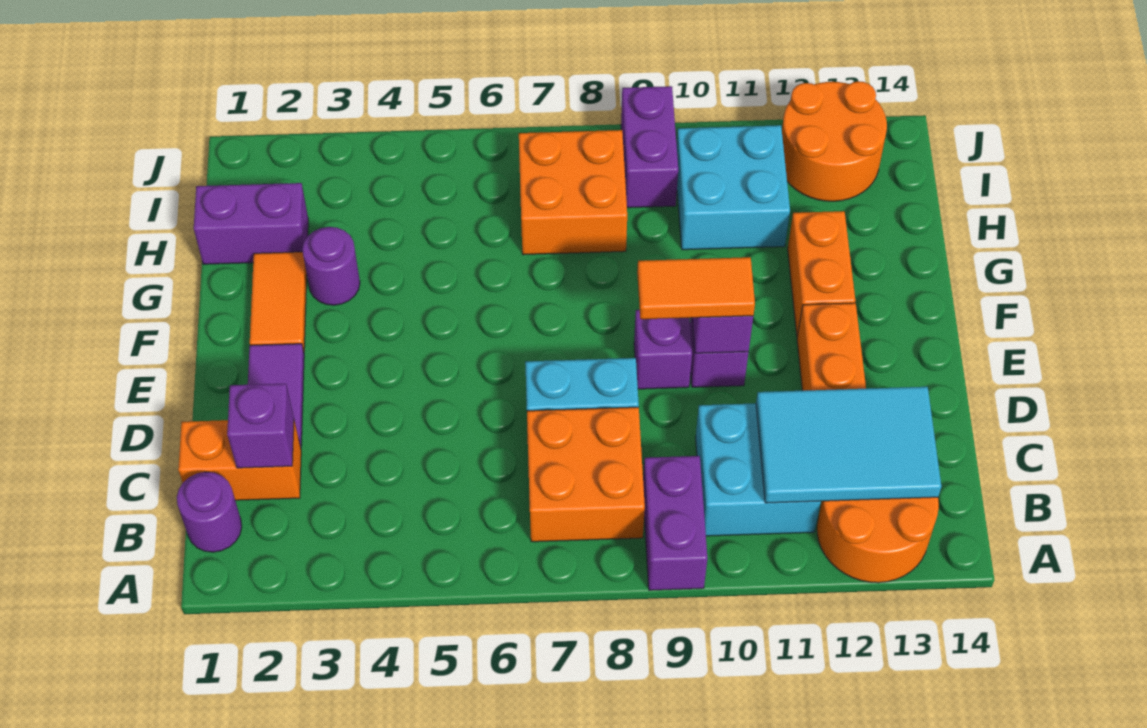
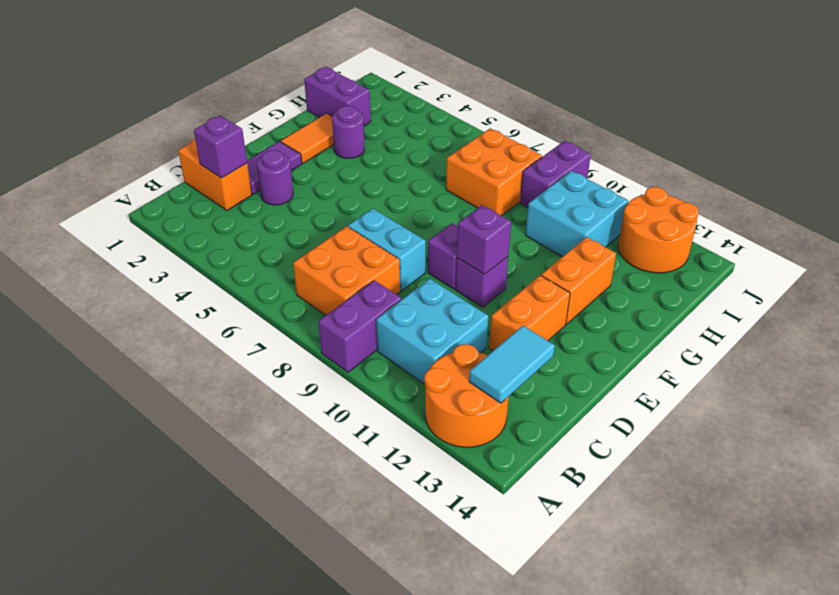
purple 1x1 round brick [177,472,242,552] -> purple 1x1 round brick moved to [257,150,293,205]
cyan 2x3 tile [756,387,941,503] -> cyan 1x2 tile [469,326,555,403]
orange 1x2 tile [637,257,755,319] -> none

